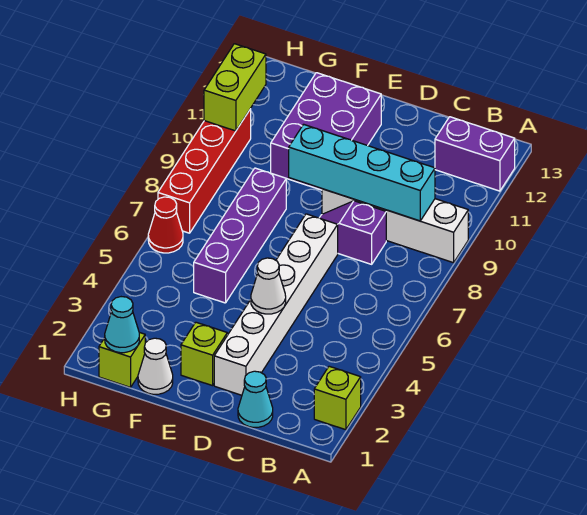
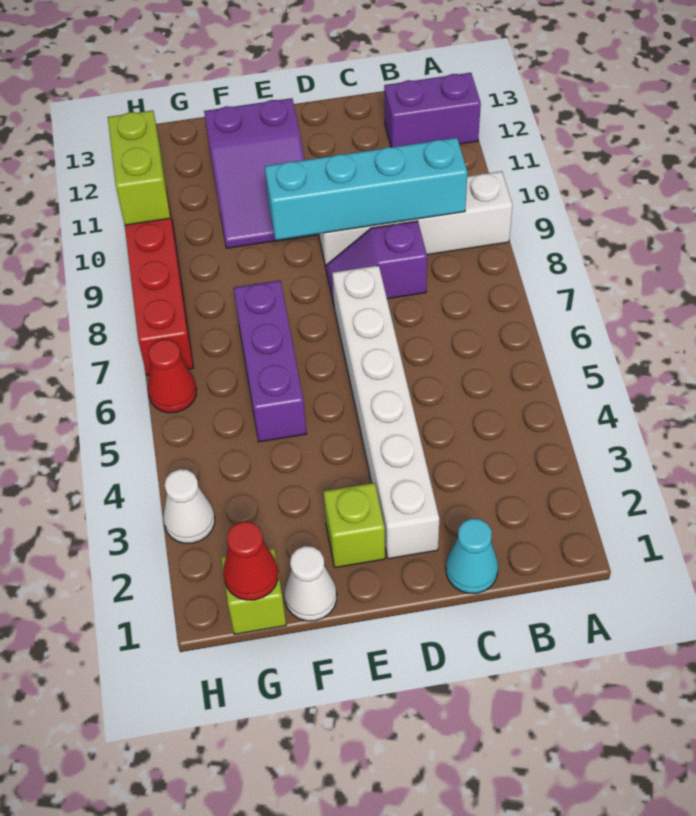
lime 1x1 brick [314,366,361,430] -> none
white 1x1 cone [251,258,286,314] -> white 1x1 cone moved to [163,469,215,543]
purple 2x3 brick [271,73,381,190] -> purple 2x3 slope [204,98,316,248]
purple 1x4 brick [194,168,286,303] -> purple 1x3 brick [234,281,307,442]
cyan 1x1 cone [105,297,139,353] -> red 1x1 cone [223,522,278,600]

